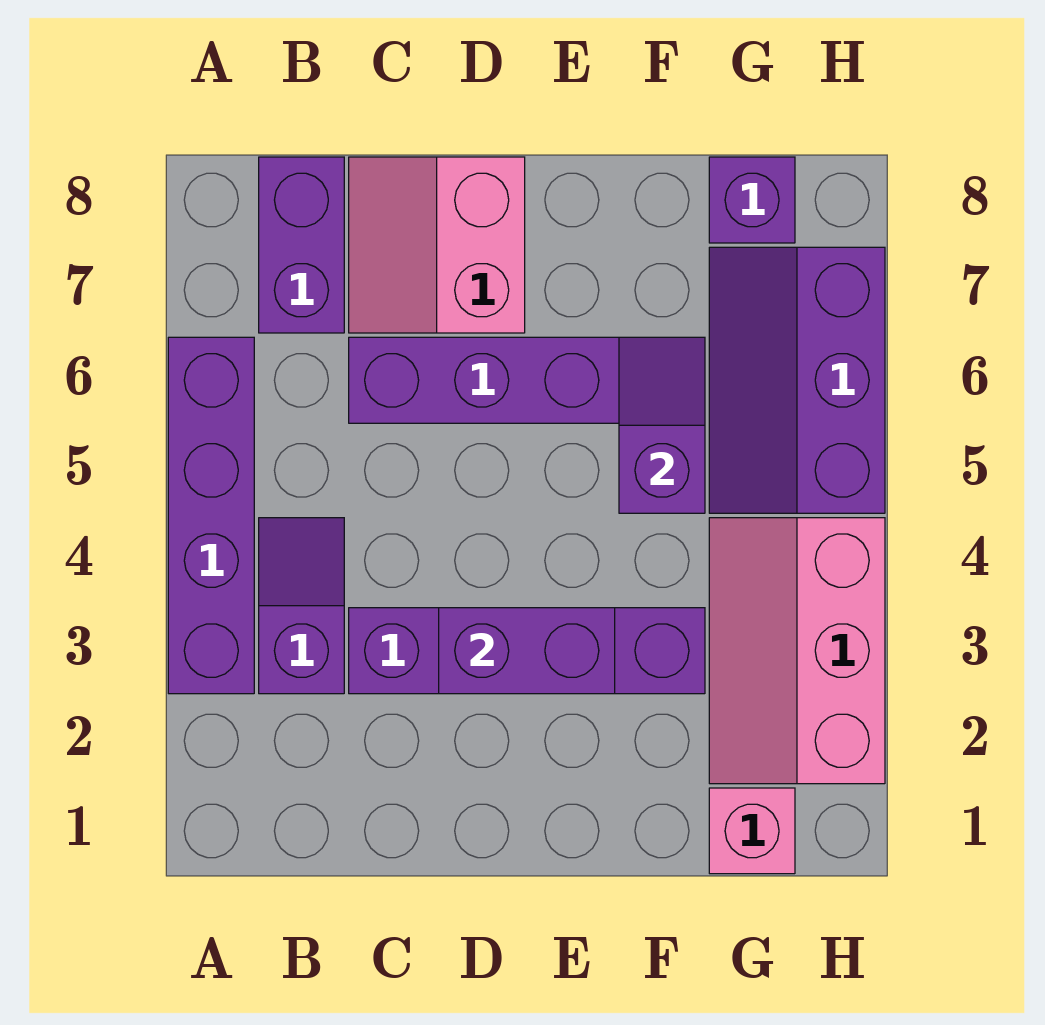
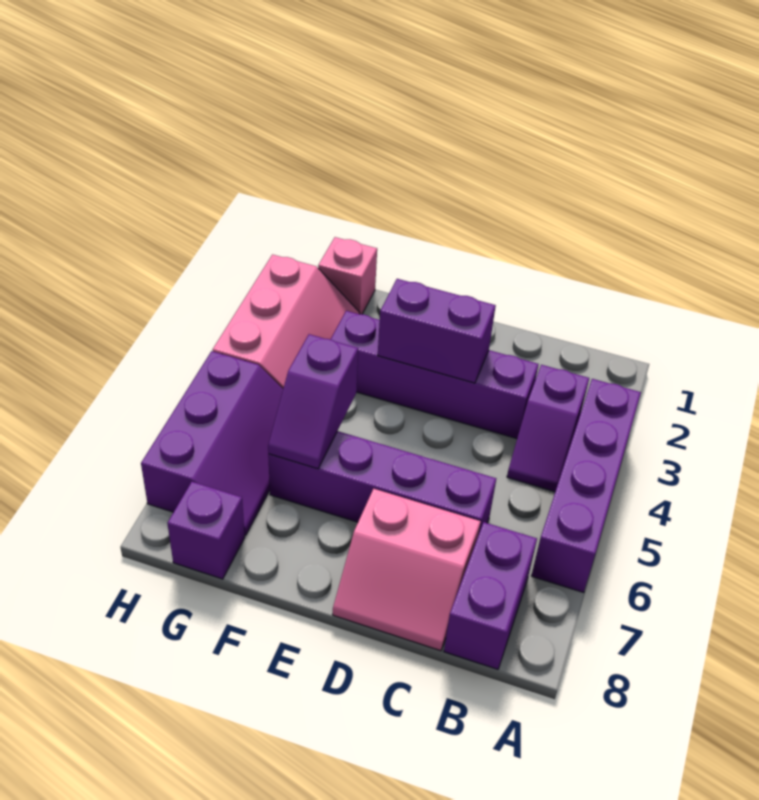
pink 2x2 slope [349,157,525,333] -> pink 2x2 slope turned to [333,489,481,651]

